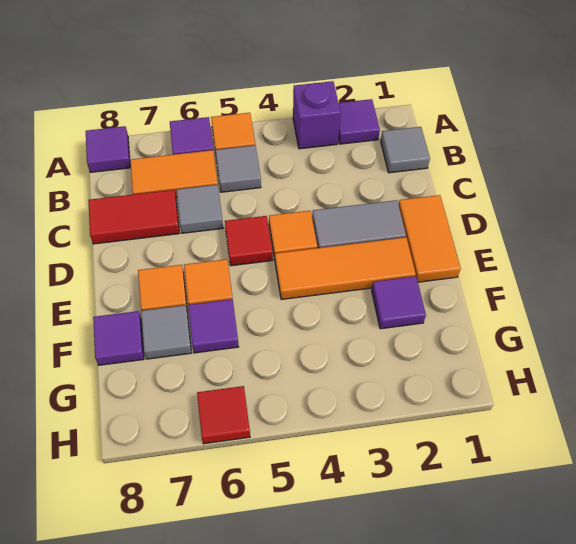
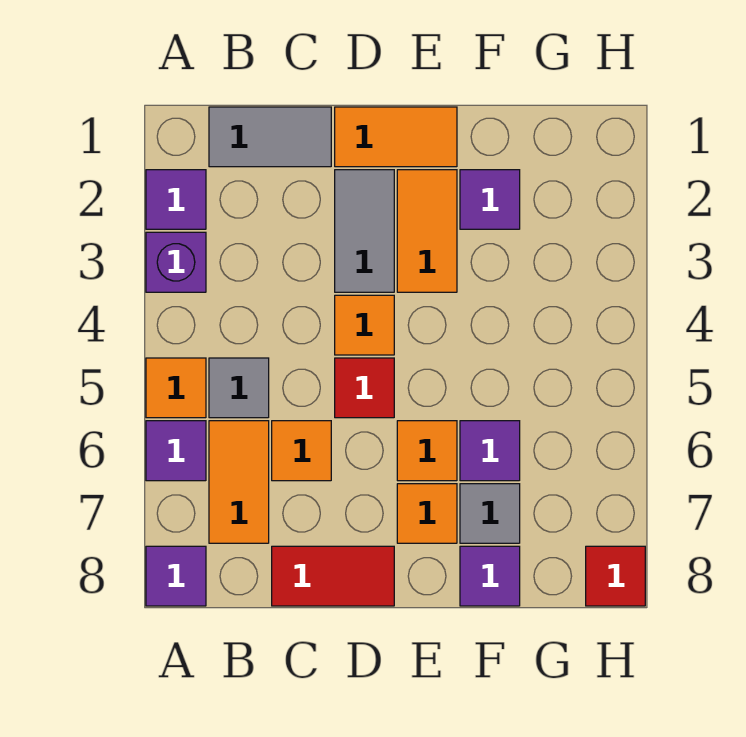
grey 1x1 tile [381,127,430,173] -> grey 1x2 tile [209,107,331,167]
grey 1x1 tile [177,185,223,233] -> orange 1x1 tile [272,421,331,481]
red 1x2 tile [88,190,179,244] -> red 1x2 tile turned to [272,546,394,606]
orange 1x3 tile [275,237,416,300] -> orange 1x2 tile [397,170,457,292]
red 1x1 tile [197,386,250,444] -> red 1x1 tile moved to [586,546,645,606]

